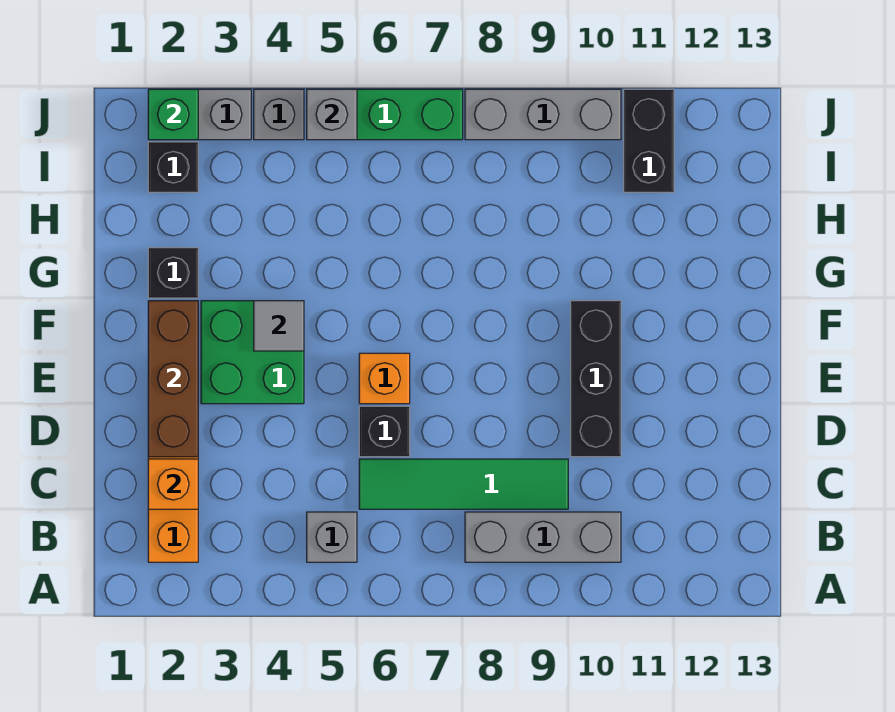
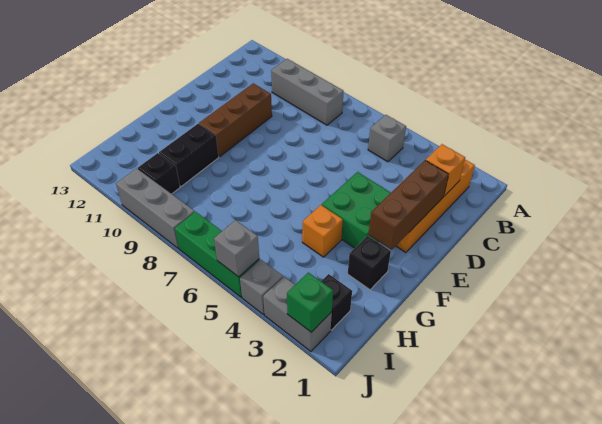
green 1x4 tile [359,459,568,509] -> none
black 1x1 brick [359,406,410,457] -> black 1x1 brick moved to [138,153,180,194]
black 1x3 brick [571,301,621,457] -> brown 1x3 brick [199,83,272,157]
orange 1x1 brick [359,353,410,404] -> orange 1x1 brick moved to [302,205,343,257]
grey 1x1 tile [254,301,304,351] -> none
black 1x2 brick [624,89,674,192] -> black 1x2 brick moved to [159,124,219,187]

